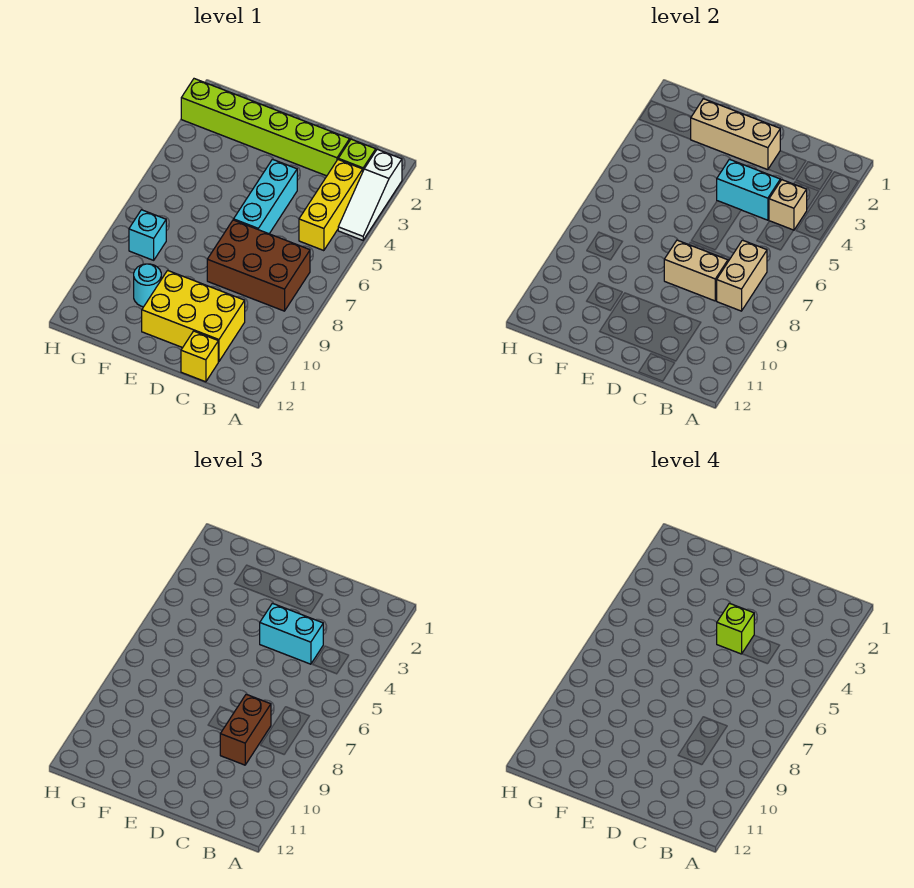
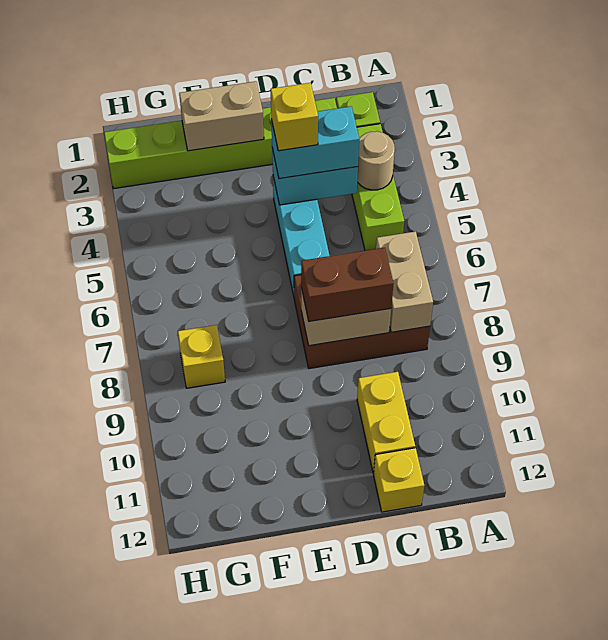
white 1x3 slope [338,149,402,240] -> none
yellow 1x3 brick [299,160,363,251] -> lime 1x3 brick [352,124,404,251]
tan 1x1 brick [769,180,807,230] -> tan 1x1 round brick [357,131,395,190]
brown 1x2 brick [220,694,271,765] -> brown 1x2 brick turned to [301,248,393,321]
yellow 2x3 brick [142,270,245,362] -> yellow 1x2 brick [357,372,415,473]
tan 1x3 brick [691,99,780,170] -> tan 1x2 brick [179,81,264,151]
lime 1x1 brick [717,603,754,654] -> yellow 1x1 brick [271,83,318,151]
cyan 1x1 round brick [134,264,161,307] -> none
cyan 1x1 brick [129,210,166,260] -> yellow 1x1 brick [178,325,225,388]

